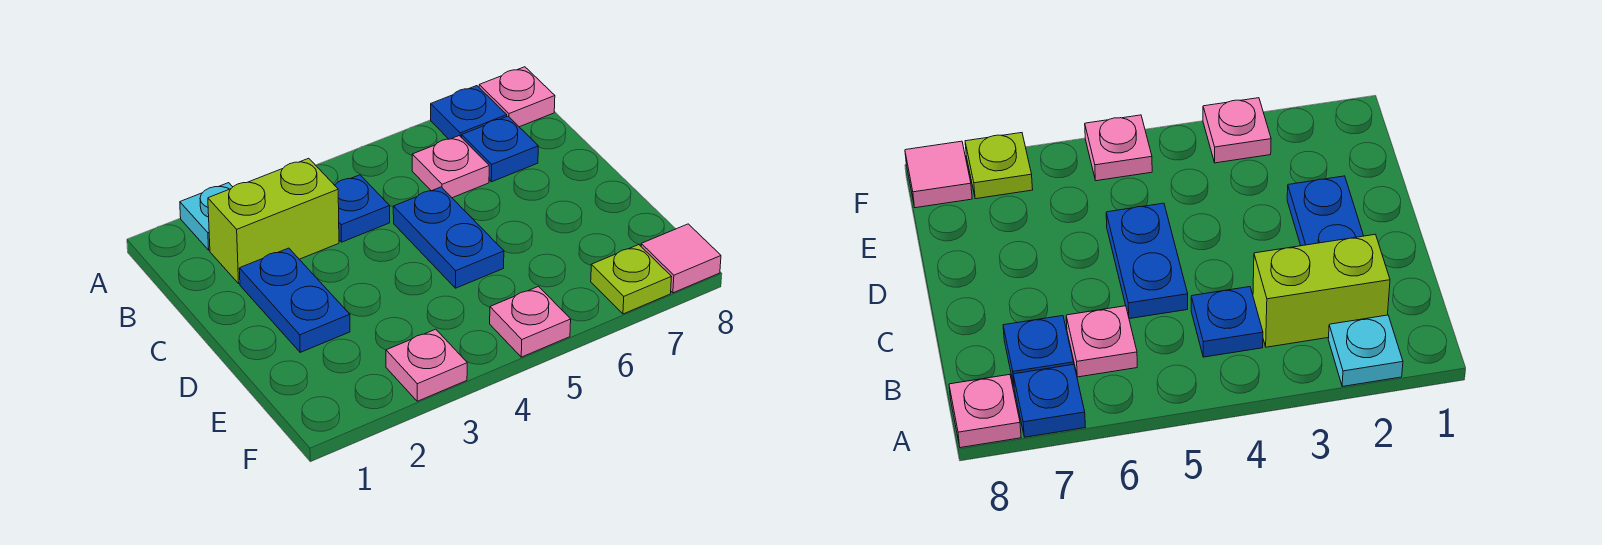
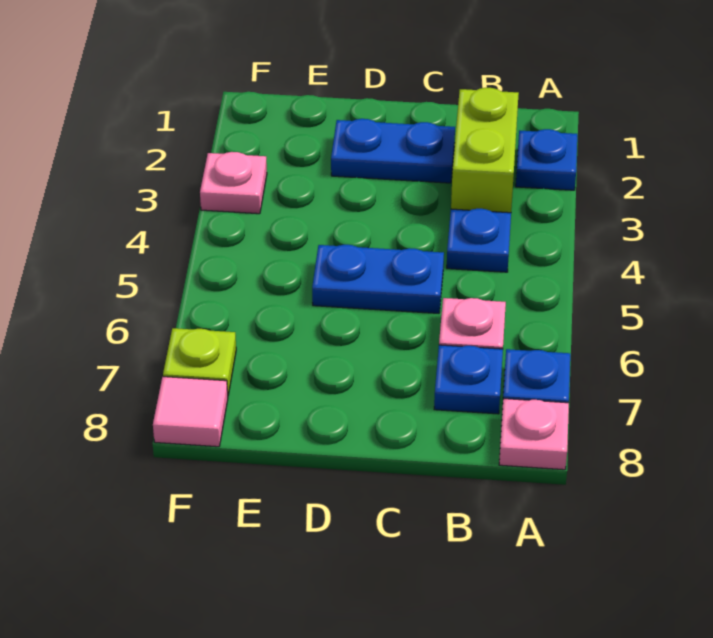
cyan 1x1 plate [180,183,232,250] -> blue 1x1 plate [516,129,577,190]
pink 1x1 plate [490,286,571,357] -> none

